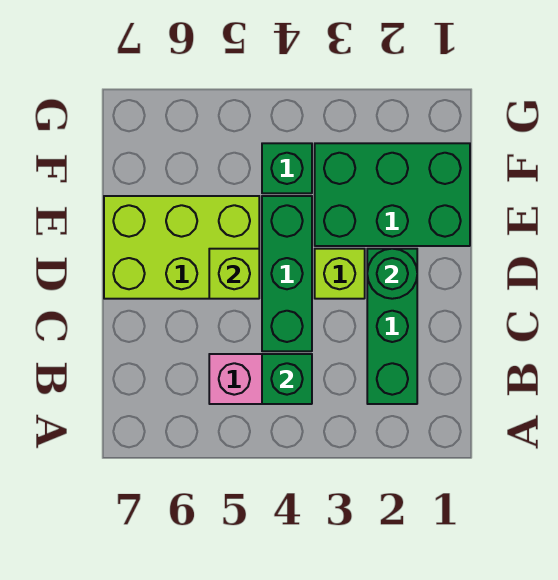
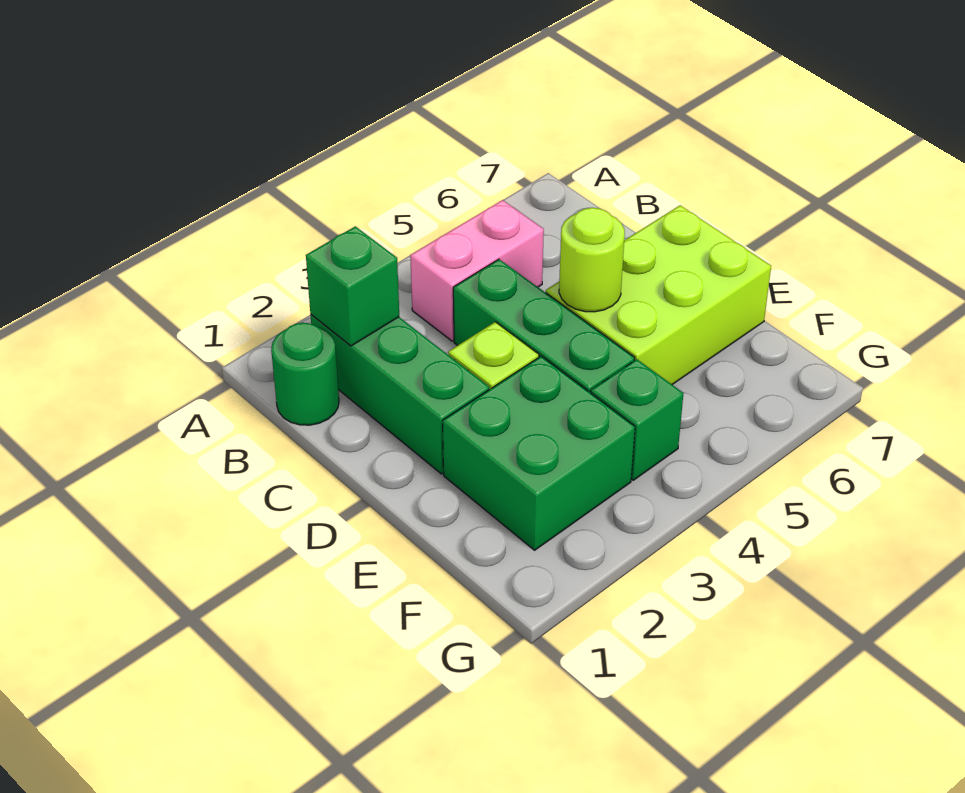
green 1x1 brick [262,354,312,404] -> green 1x1 brick moved to [306,226,399,346]
green 1x1 round brick [367,249,417,299] -> green 1x1 round brick moved to [271,323,339,425]
lime 1x1 brick [209,249,259,299] -> lime 1x1 round brick [559,208,625,312]
green 2x3 brick [315,143,470,246] -> green 2x2 brick [443,356,635,550]

